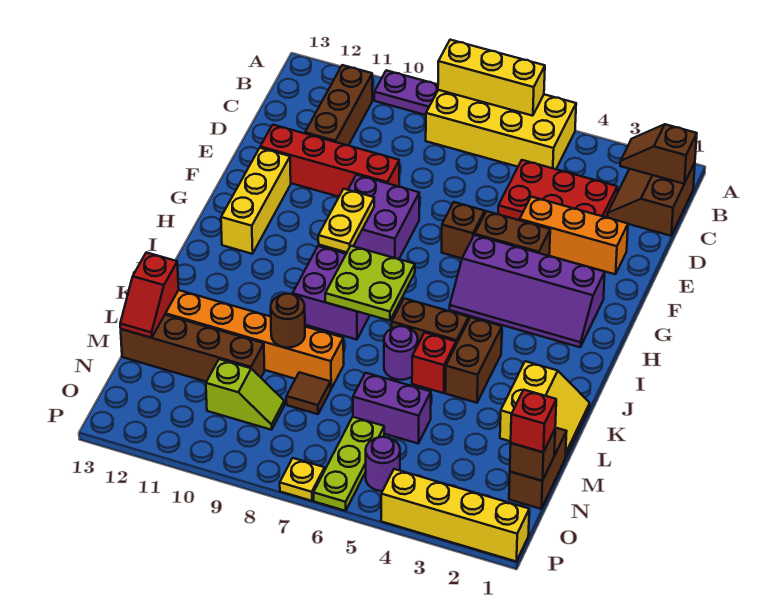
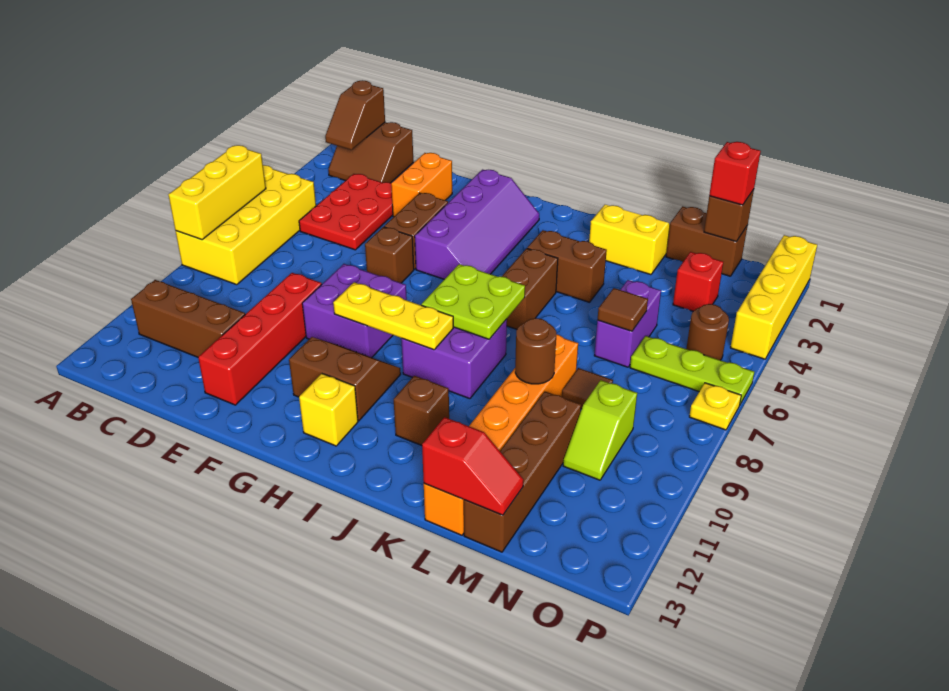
purple 1x2 plate [374,70,438,115] -> none
orange 1x3 brick [520,197,628,274] -> orange 1x2 brick [391,153,452,217]
yellow 1x3 brick [221,148,291,254] -> yellow 1x1 brick [299,374,358,446]
yellow 1x2 plate [318,189,374,252] -> yellow 1x3 plate [333,282,453,350]
none -> brown 2x2 slope [289,337,401,421]
none -> brown 1x1 brick [394,376,449,445]
red 1x1 brick [412,332,456,393] -> red 1x1 brick moved to [673,252,723,311]
purple 1x1 round brick [384,326,418,380] -> none
none -> brown 1x1 tile [597,288,648,331]
lime 1x2 slope [206,359,284,430] -> lime 1x2 slope turned to [563,380,637,480]
purple 1x1 round brick [366,437,400,491] -> brown 1x1 round brick [686,304,729,360]

